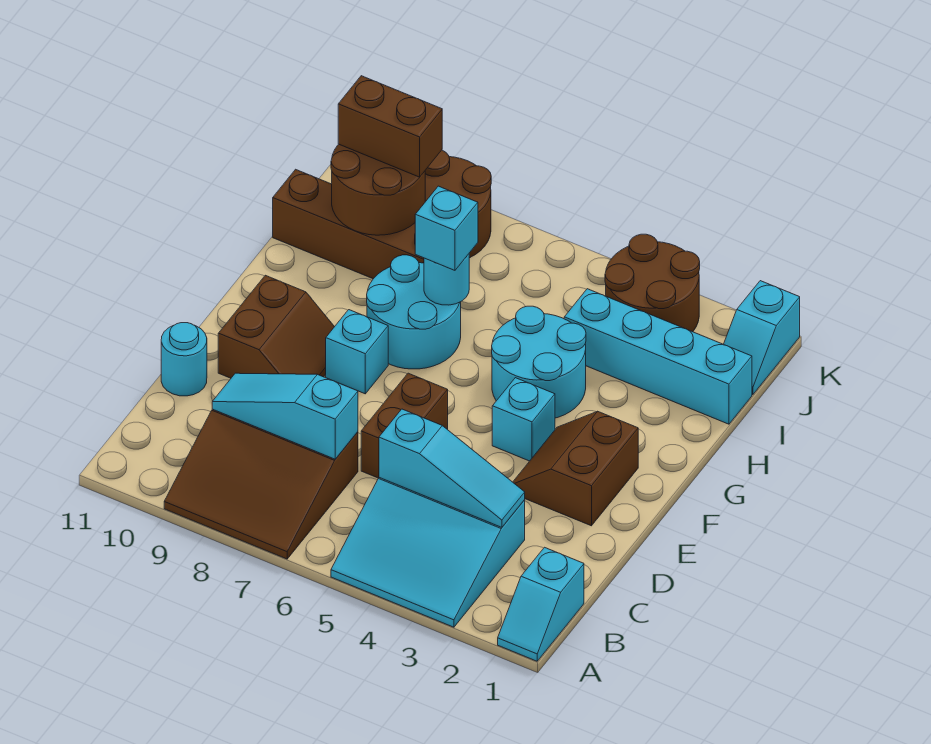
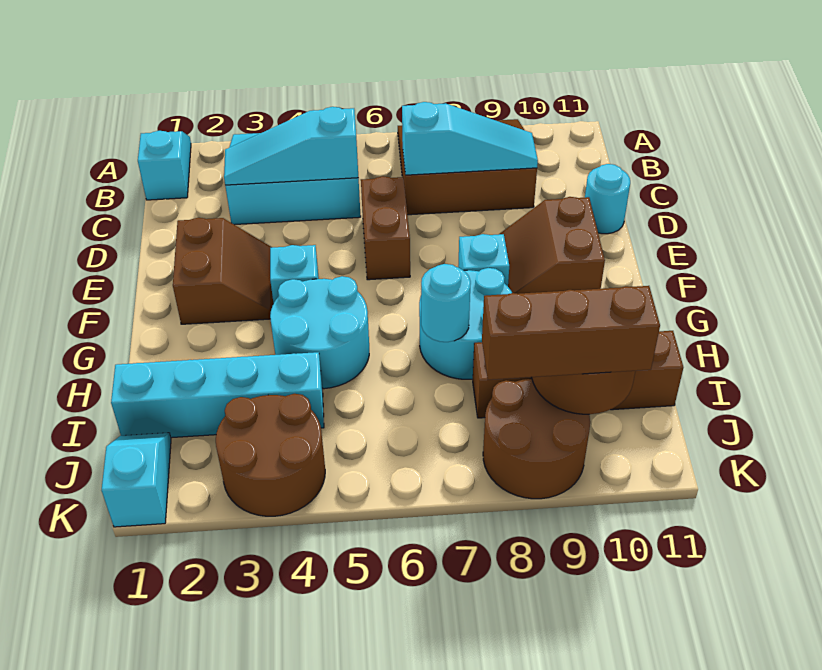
cyan 1x1 brick [415,186,478,270] -> none
brown 1x2 brick [338,76,442,177] -> brown 1x3 brick [482,286,660,380]

